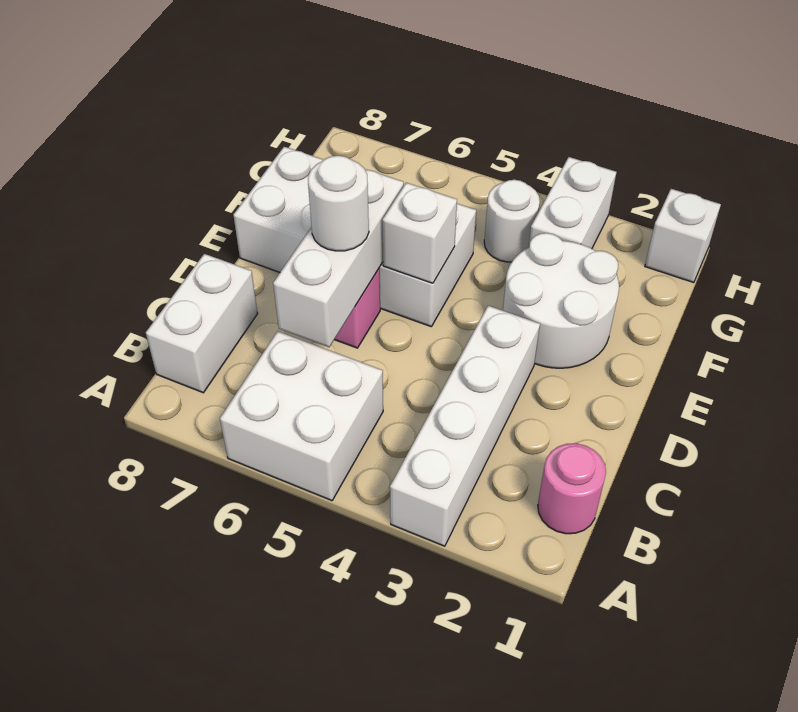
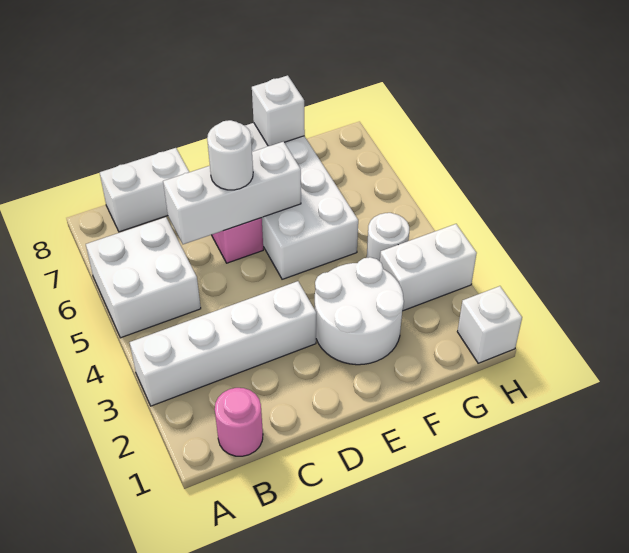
white 1x1 brick [382,183,457,283] -> white 1x1 brick moved to [252,75,305,146]

